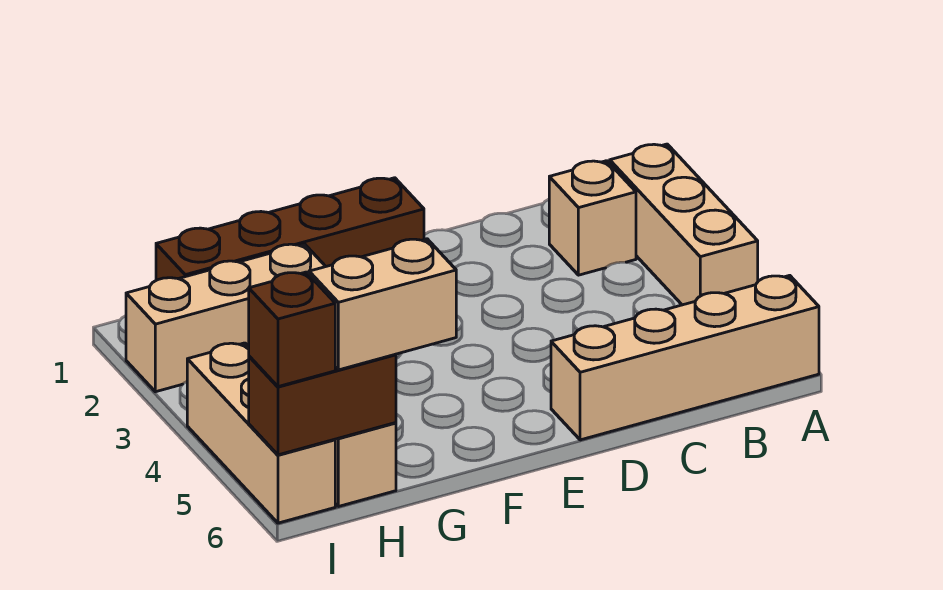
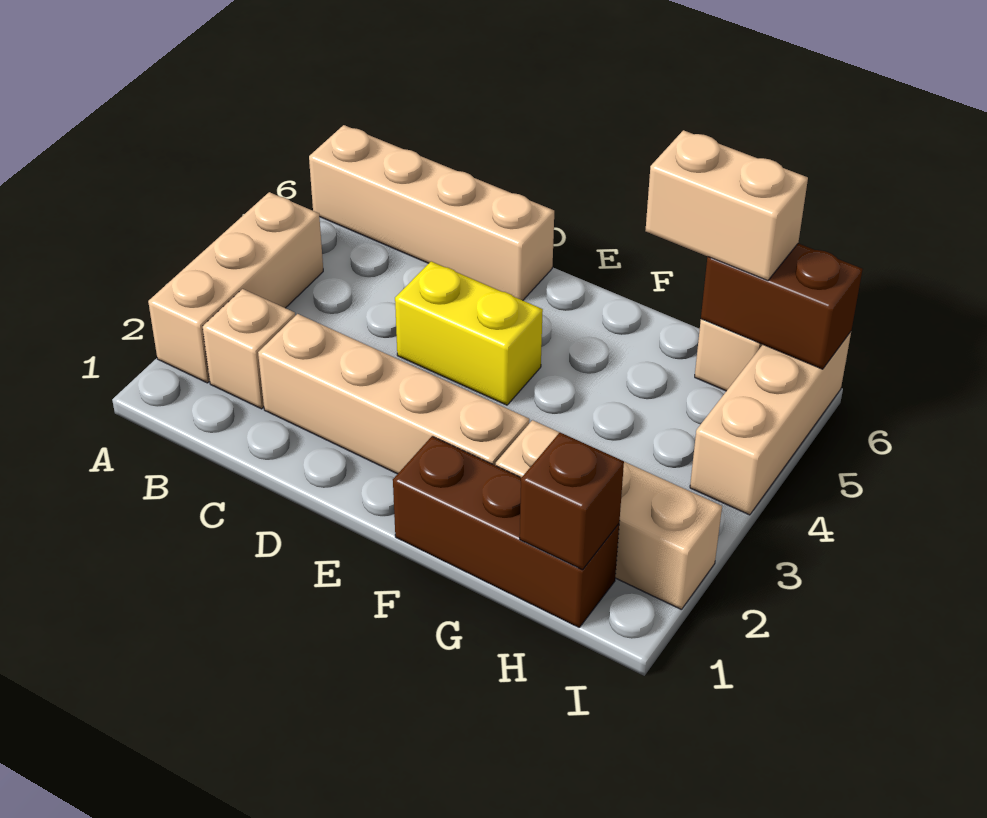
none -> tan 1x4 brick [258,314,529,474]
none -> yellow 1x2 brick [395,261,543,405]
brown 1x4 brick [156,178,424,280] -> brown 1x3 brick [393,436,619,627]
brown 1x1 brick [249,272,335,387] -> brown 1x1 brick moved to [520,432,624,570]

